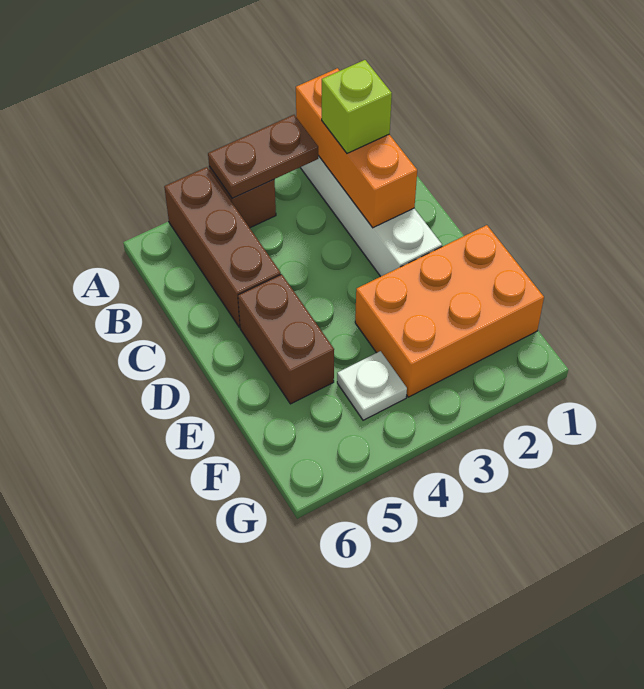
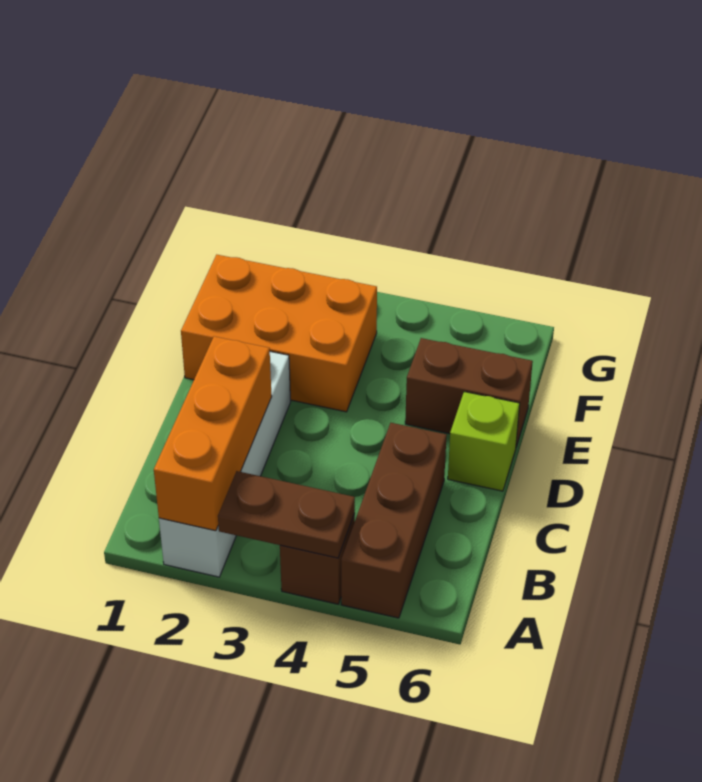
lime 1x1 brick [322,60,392,153] -> lime 1x1 brick moved to [448,392,520,491]
brown 1x2 brick [238,274,334,404] -> brown 1x2 brick turned to [405,338,533,446]
white 1x1 plate [337,351,407,420] -> none

